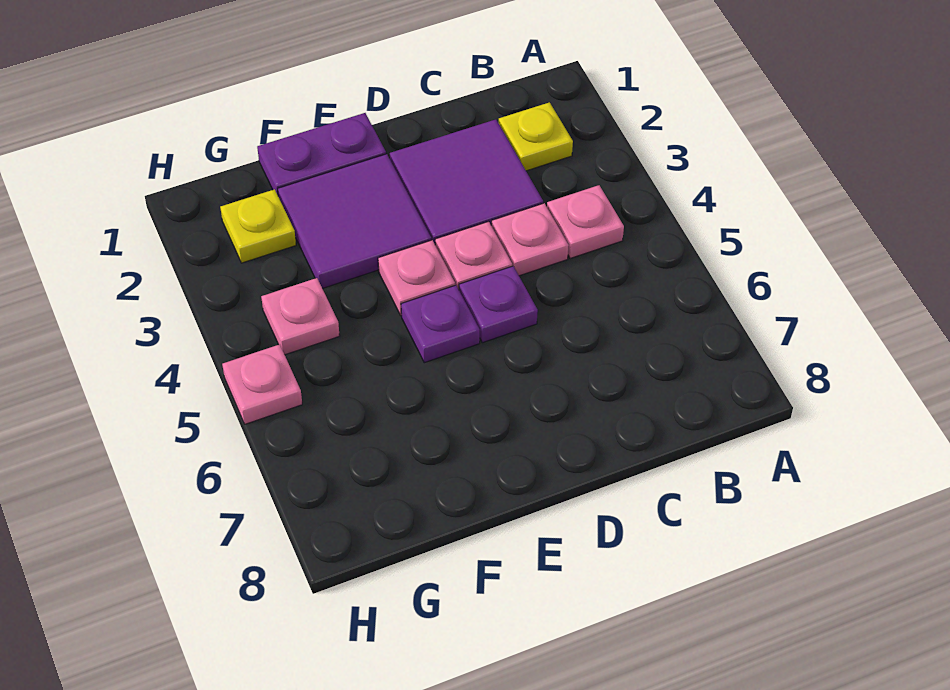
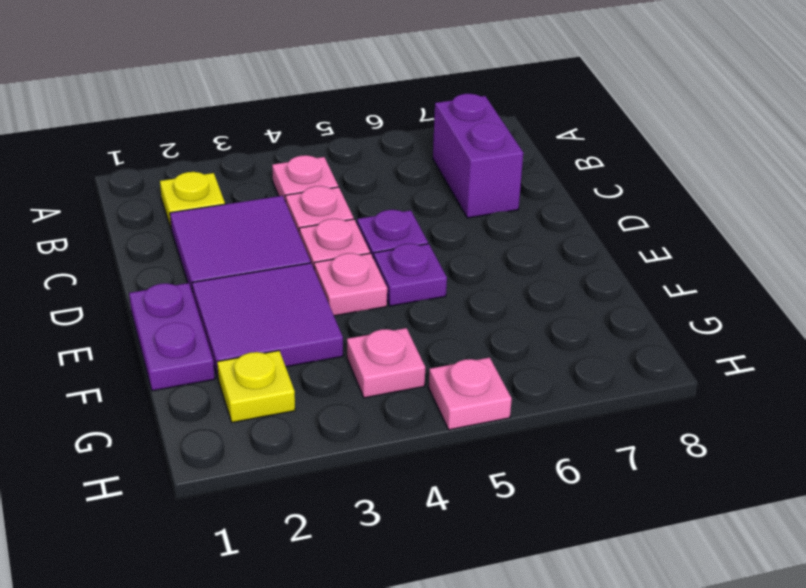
none -> purple 1x2 brick [433,94,523,218]

